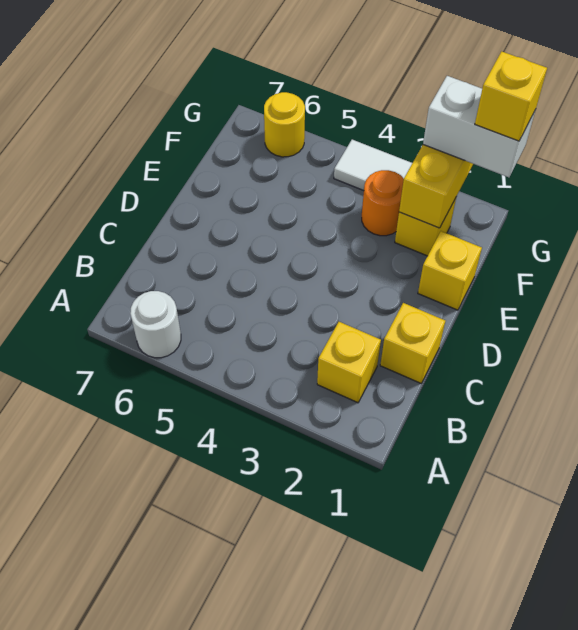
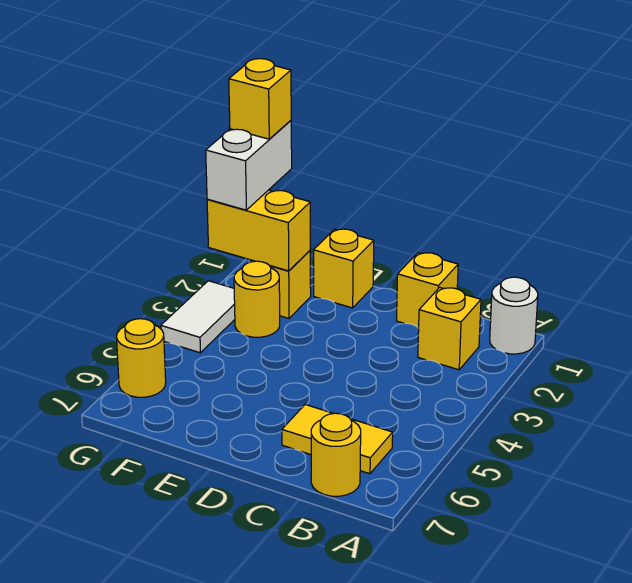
white 1x1 round brick [130,291,181,358] -> white 1x1 round brick moved to [490,277,538,354]
none -> yellow 1x2 tile [282,405,393,474]
none -> yellow 1x1 round brick [311,413,361,496]
orange 1x1 round brick [362,170,404,236] -> yellow 1x1 round brick [234,261,280,337]

